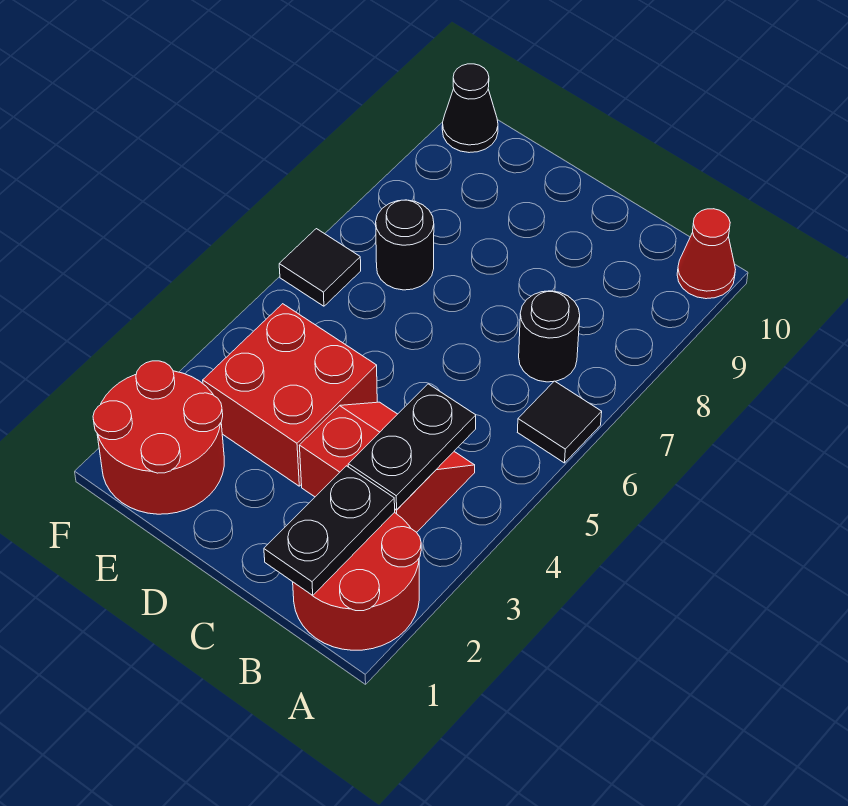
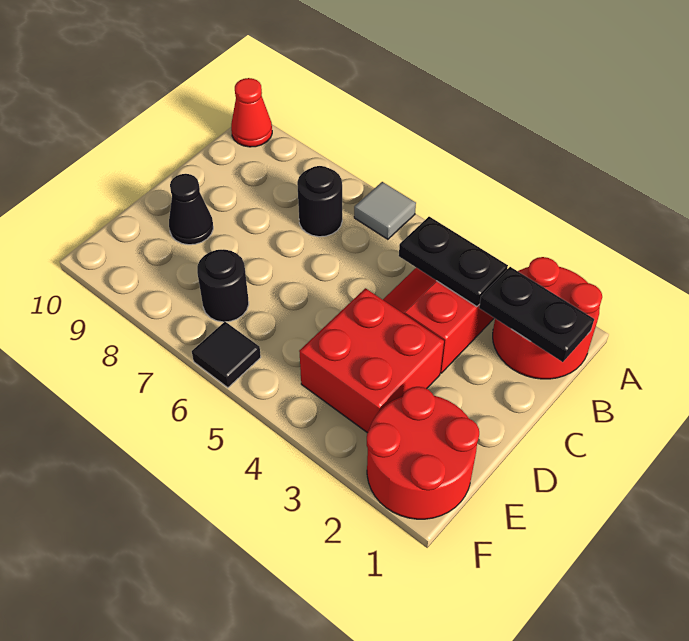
black 1x1 tile [518,381,602,463] -> grey 1x1 tile [354,182,416,239]
black 1x1 cone [442,64,498,153] -> black 1x1 cone moved to [169,174,213,245]

